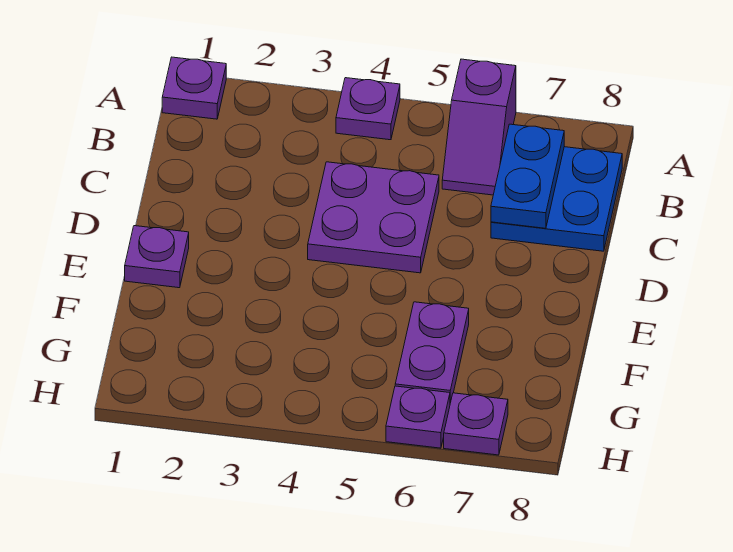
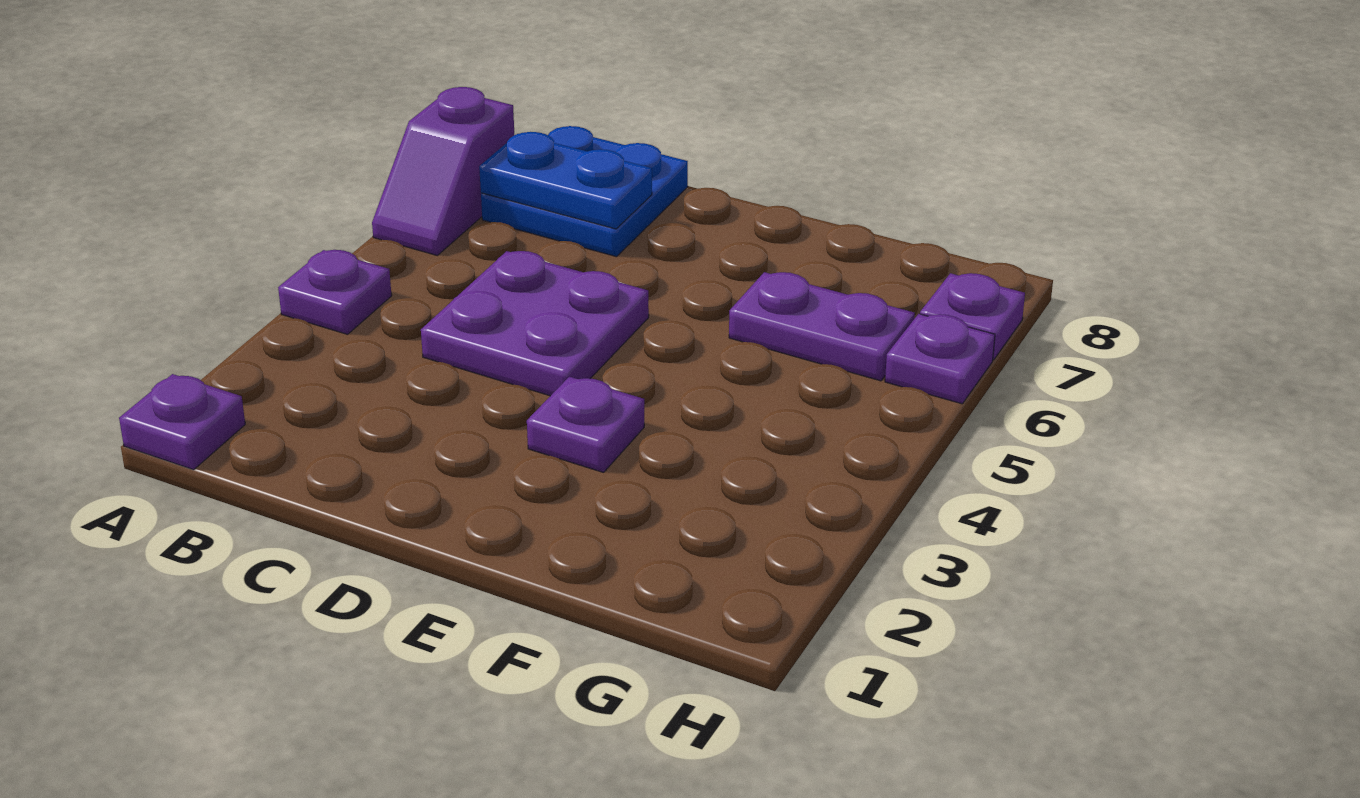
purple 1x2 slope [442,59,516,195] -> purple 1x2 slope turned to [372,87,514,255]
purple 1x1 plate [125,226,189,288] -> purple 1x1 plate moved to [527,377,644,472]

